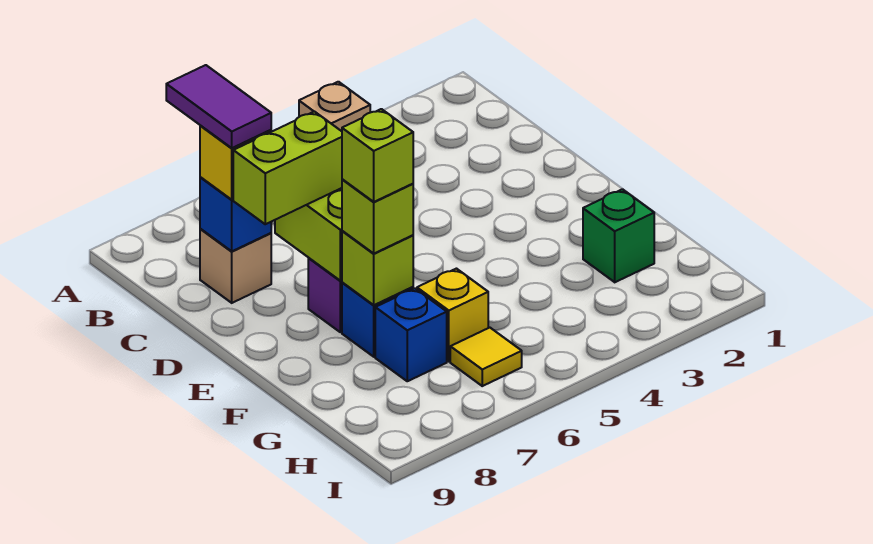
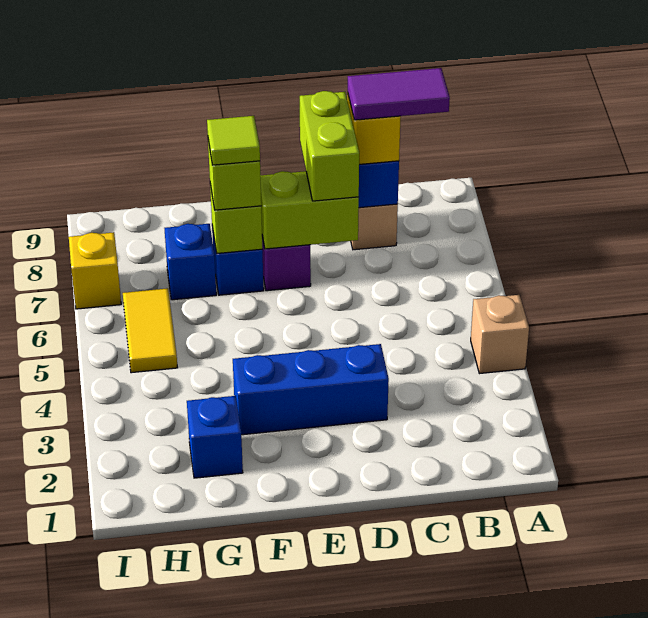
none -> blue 1x3 brick [233,344,389,435]
lime 1x1 brick [342,109,413,202] -> lime 1x1 tile [207,116,260,165]
green 1x1 brick [583,189,654,282] -> blue 1x1 brick [187,396,243,478]
yellow 1x1 brick [417,269,488,361] -> yellow 1x1 brick moved to [69,232,121,309]
yellow 1x1 tile [450,328,522,386] -> yellow 1x2 tile [123,288,178,373]

